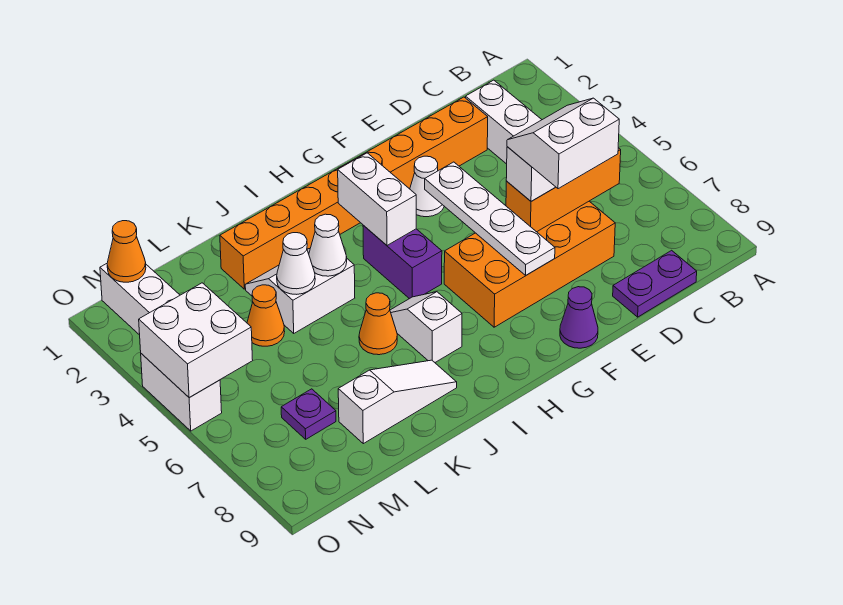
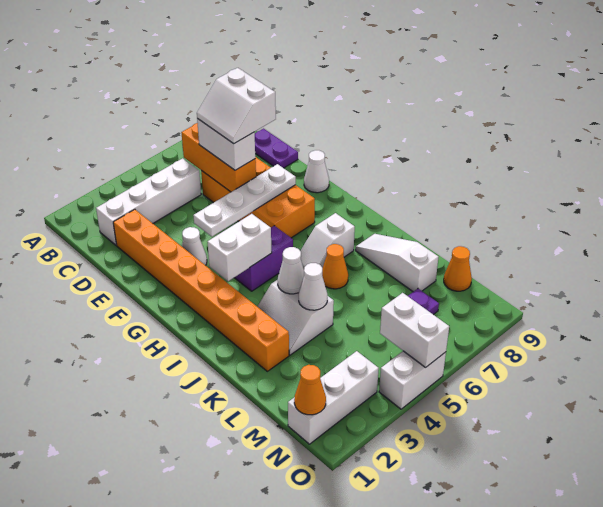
purple 1x1 cone [560,287,598,348] -> white 1x1 cone [304,150,329,193]
orange 1x1 cone [247,285,285,346] -> orange 1x1 cone moved to [444,246,472,291]
white 2x2 brick [139,283,253,397] -> white 1x2 brick [380,293,449,367]

